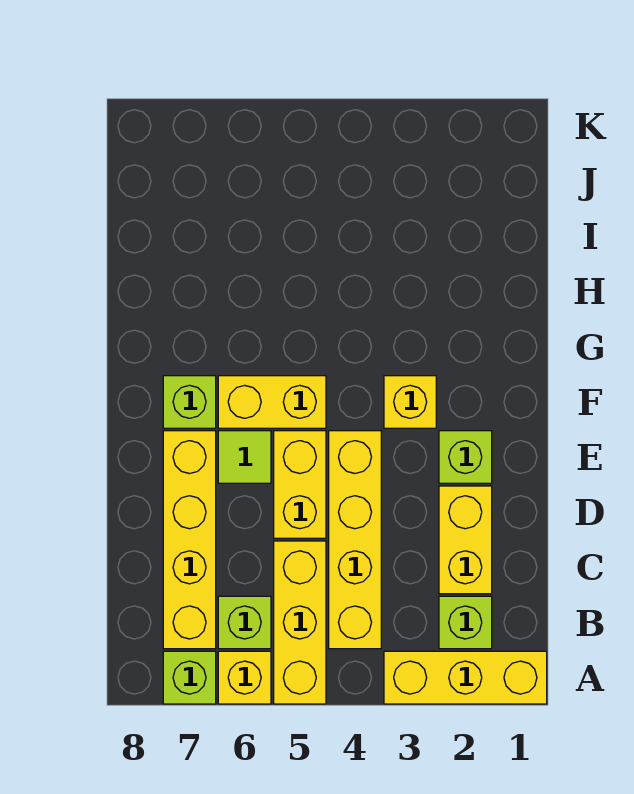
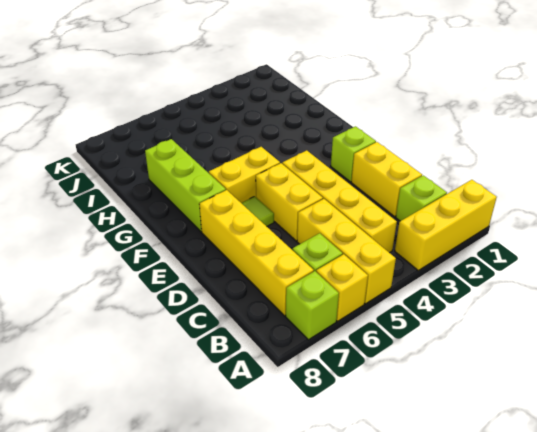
yellow 1x1 brick [384,376,436,428] -> none
lime 1x1 brick [163,376,216,428] -> lime 1x3 brick [145,139,226,232]

